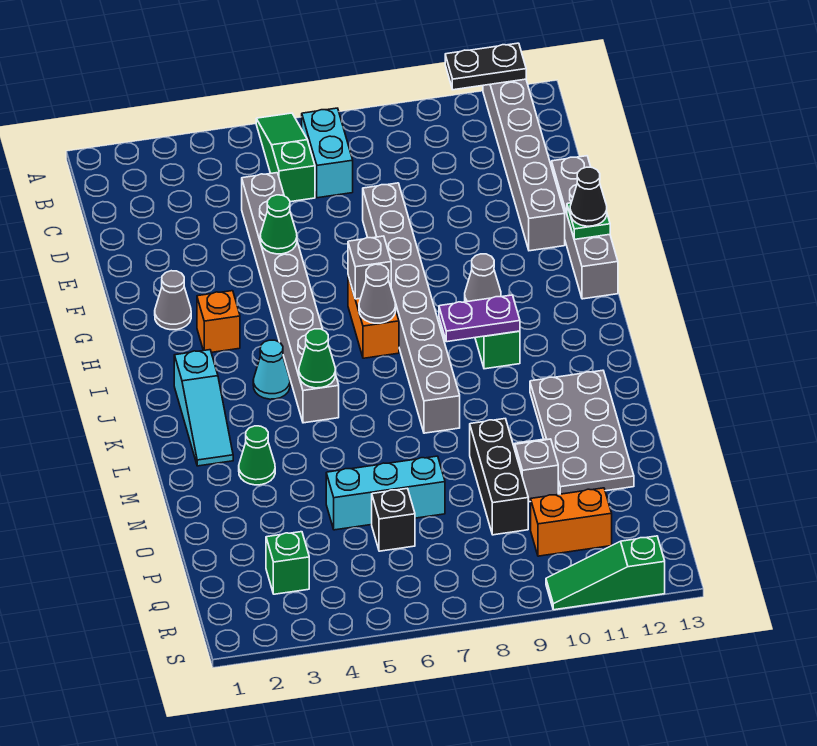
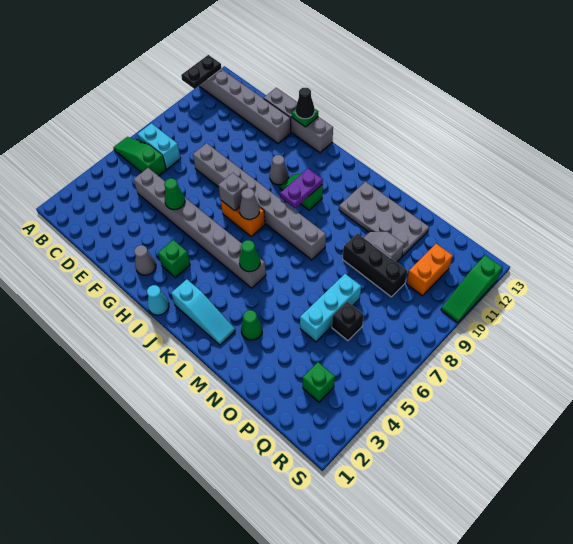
orange 1x1 brick [197,291,240,352] -> green 1x1 brick [158,240,190,278]
cyan 1x1 cone [253,340,290,399] -> cyan 1x1 cone moved to [147,285,169,315]

